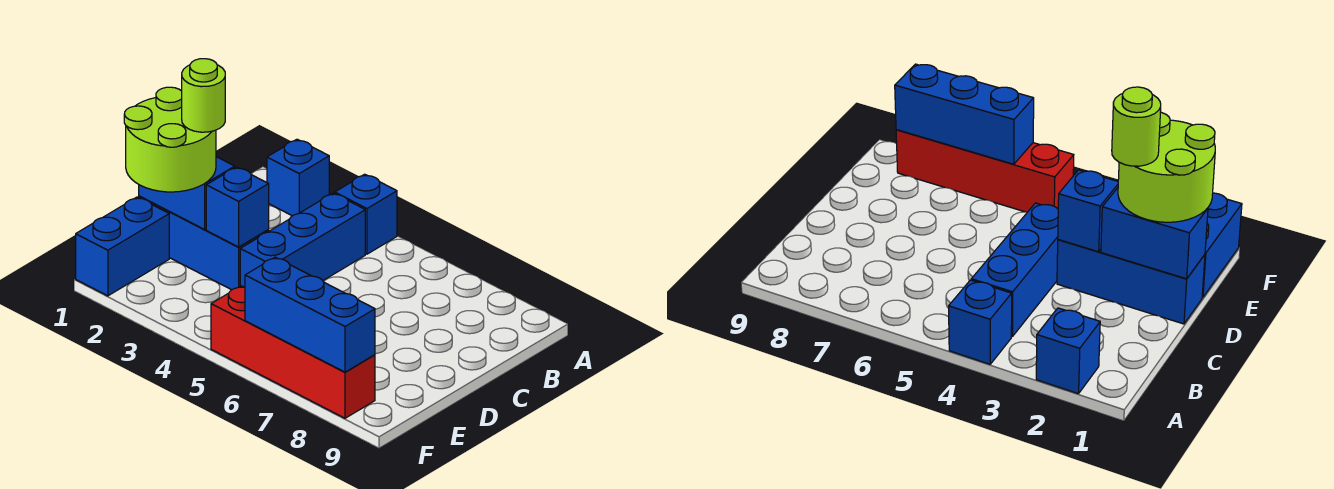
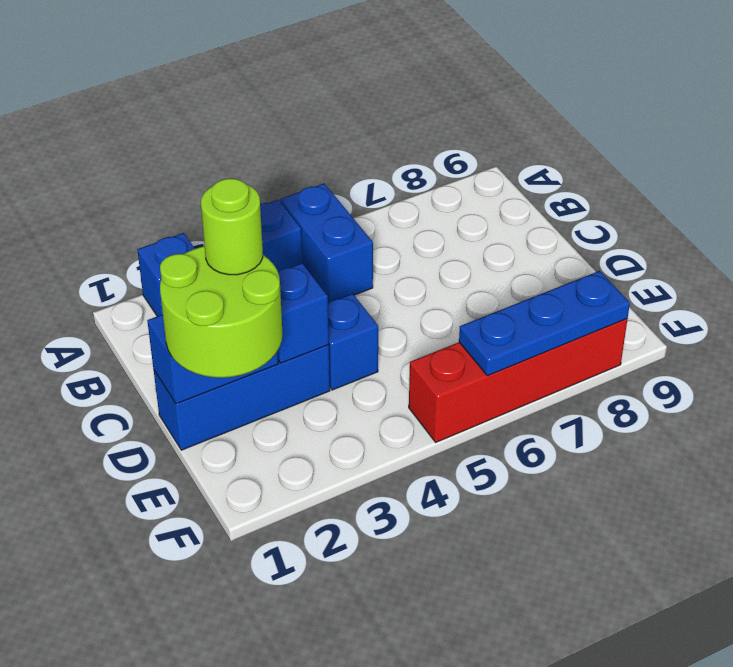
blue 1x3 brick [240,193,365,287] -> blue 1x1 brick [328,294,378,390]
blue 1x2 brick [76,197,169,296] -> blue 1x2 brick moved to [281,184,373,303]
blue 1x3 brick [245,257,375,372] -> blue 1x3 plate [459,271,630,376]

